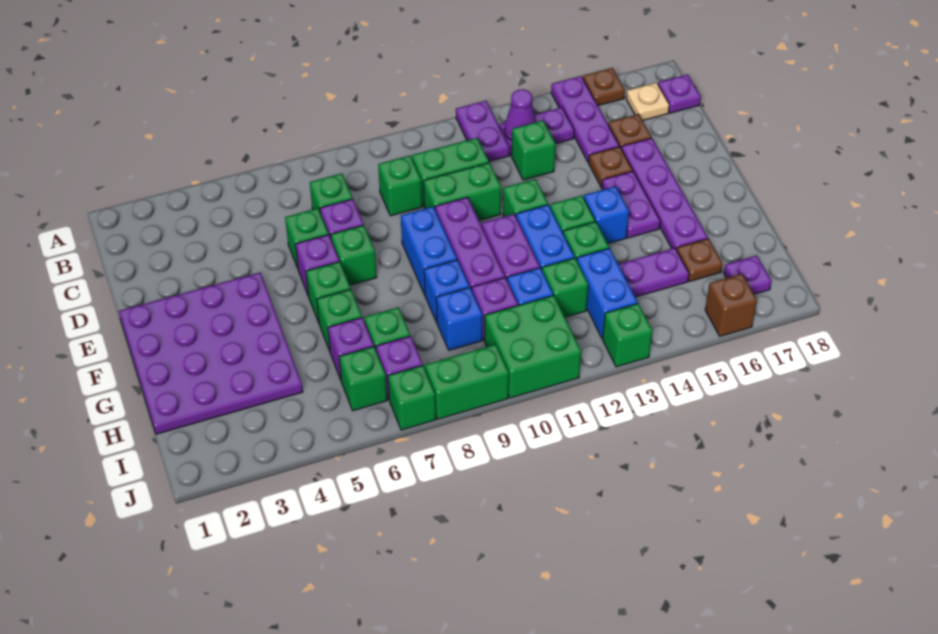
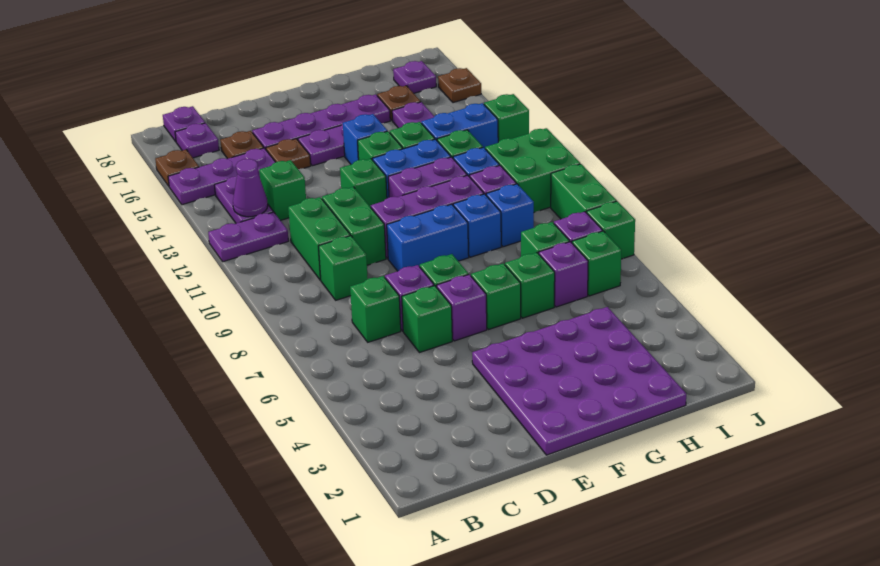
tan 1x1 plate [626,83,670,121] -> purple 1x1 plate [175,123,219,158]
brown 1x1 brick [705,274,757,336] -> brown 1x1 plate [438,68,481,103]

